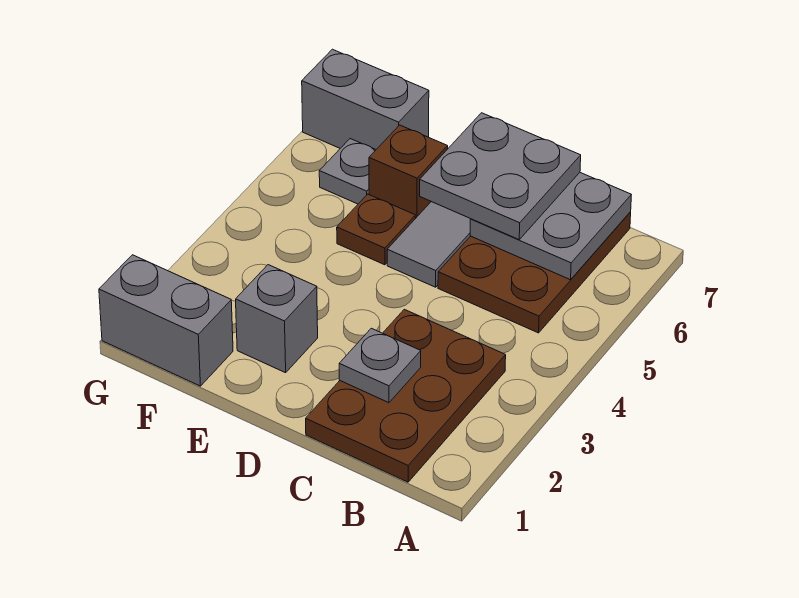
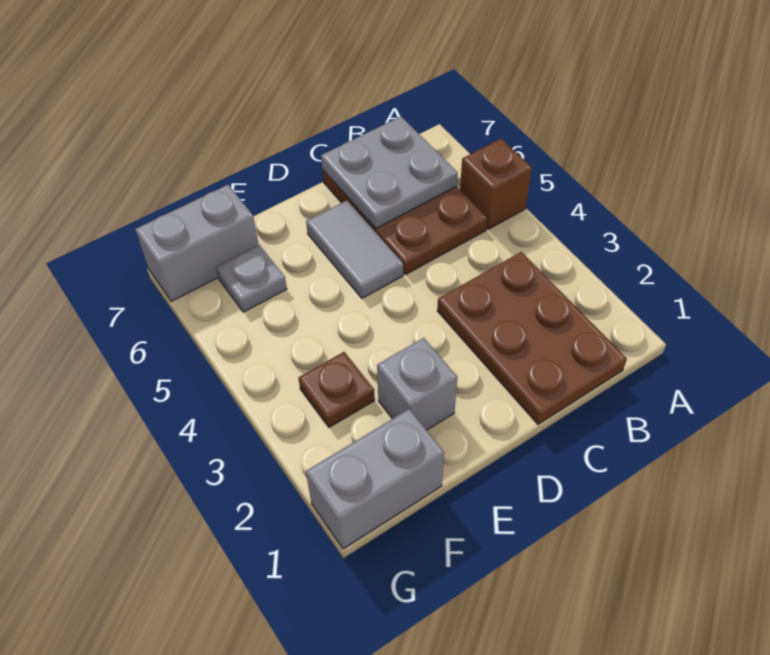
grey 1x1 plate [339,328,421,403] -> none
grey 2x2 plate [420,113,581,239] -> none
brown 1x1 plate [337,194,415,265] -> brown 1x1 plate moved to [298,352,375,427]
brown 1x1 brick [369,125,448,219] -> brown 1x1 brick moved to [460,139,532,229]

